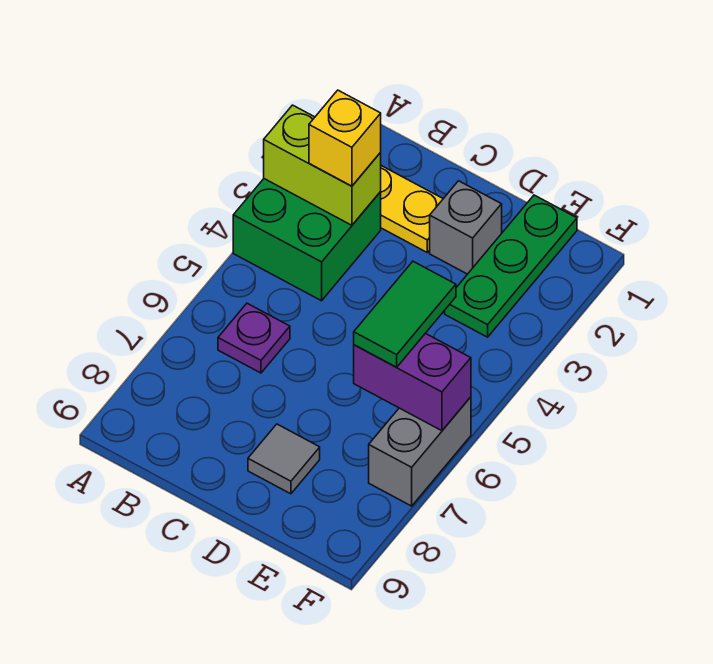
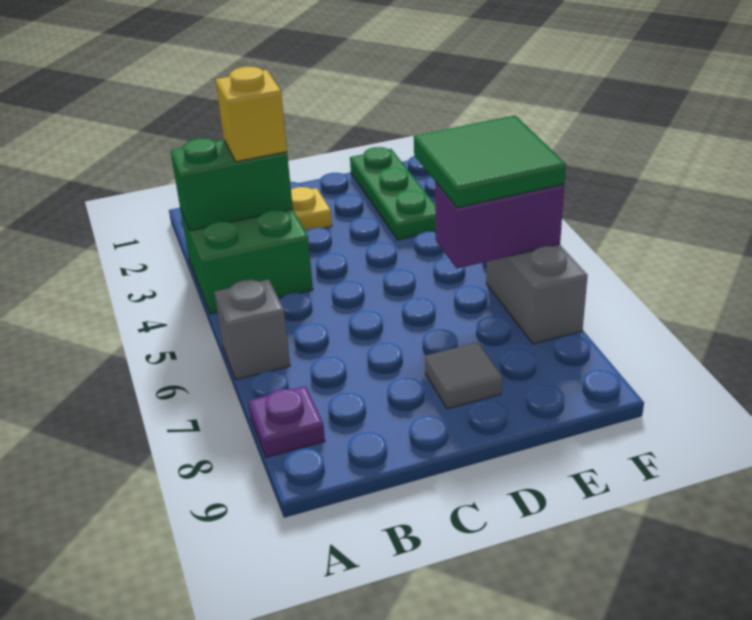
lime 1x2 brick [264,105,381,225] -> green 1x2 brick [170,138,293,231]
purple 1x1 plate [218,303,290,373] -> purple 1x1 plate moved to [248,386,325,457]
grey 1x1 brick [430,181,502,274] -> grey 1x1 brick moved to [214,279,290,380]
green 1x2 tile [354,262,456,367] -> green 2x2 tile [414,116,566,208]

